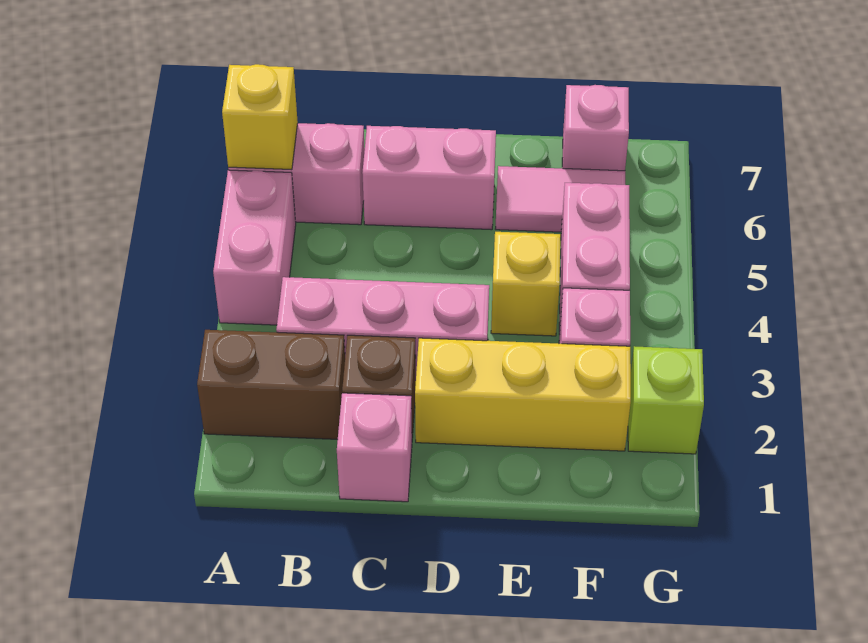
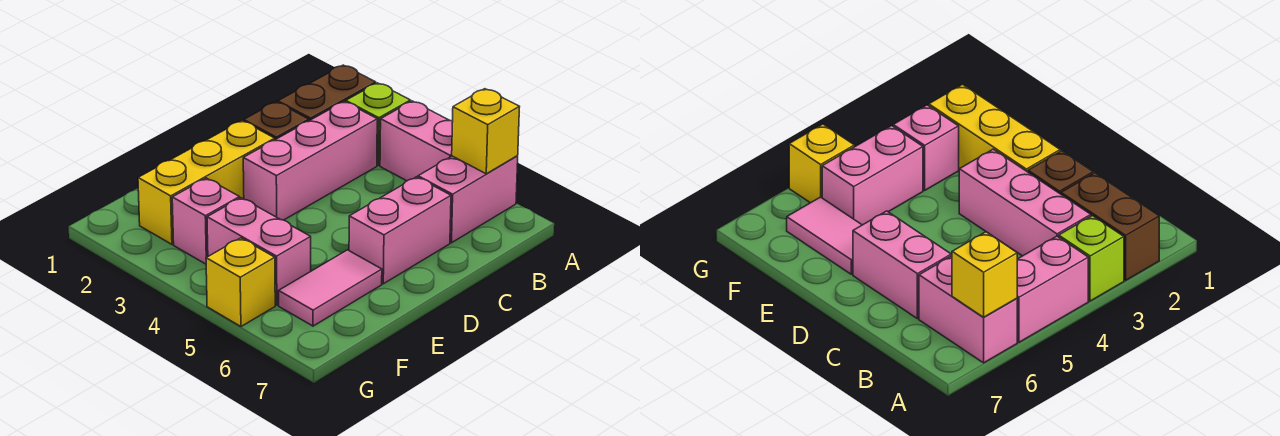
pink 1x1 brick [337,393,412,502] -> none
yellow 1x1 brick [491,232,561,336] -> yellow 1x1 brick moved to [206,238,275,326]
pink 1x1 brick [562,85,629,171] -> none
lime 1x1 brick [628,346,704,454] -> lime 1x1 brick moved to [346,83,410,165]

